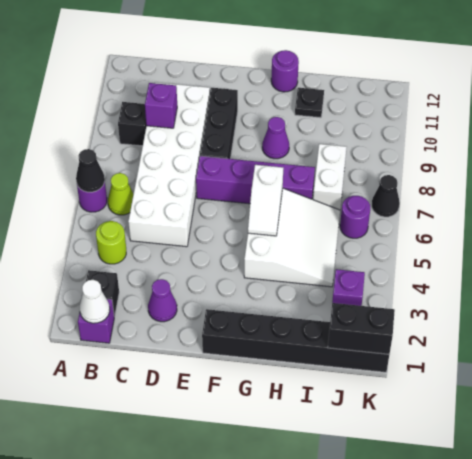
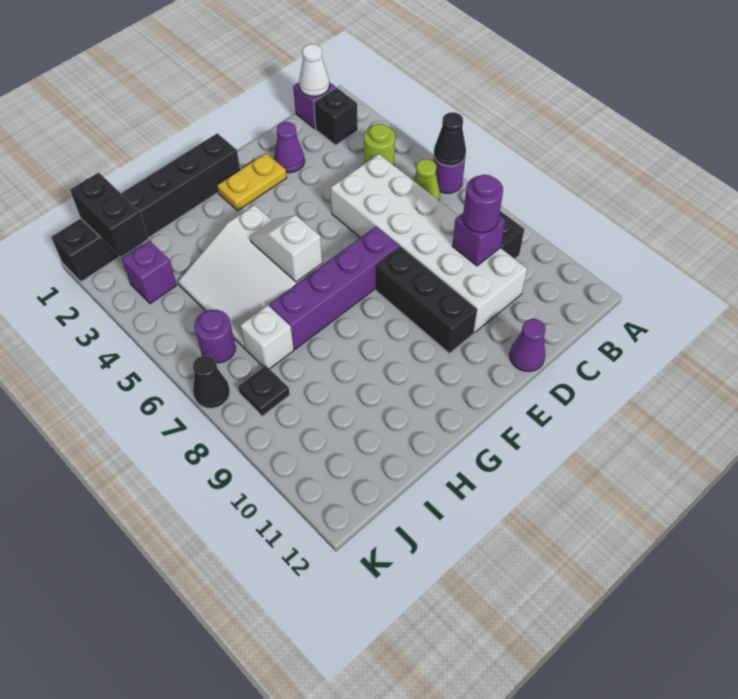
none -> yellow 1x2 plate [217,153,287,211]
purple 1x1 cone [262,117,289,159] -> purple 1x1 cone moved to [510,319,545,371]
purple 1x1 round brick [271,50,299,92] -> purple 1x1 round brick moved to [463,175,503,233]
black 1x1 plate [295,88,324,118] -> black 1x1 plate moved to [238,365,290,416]
white 1x2 brick [313,144,347,210] -> white 1x1 brick [240,305,294,369]
black 1x2 brick [328,303,395,354] -> black 1x2 brick turned to [70,173,148,257]

